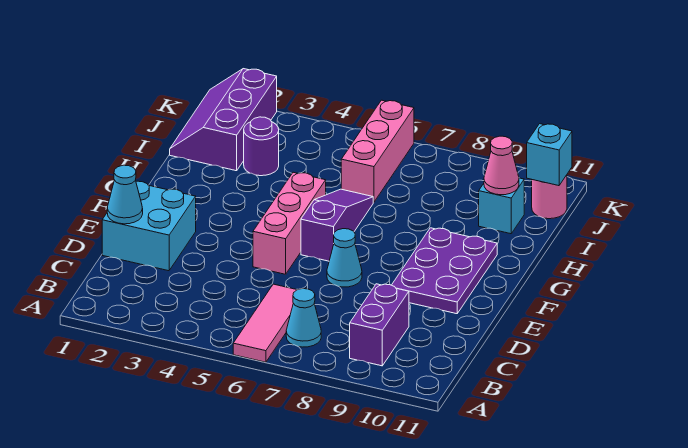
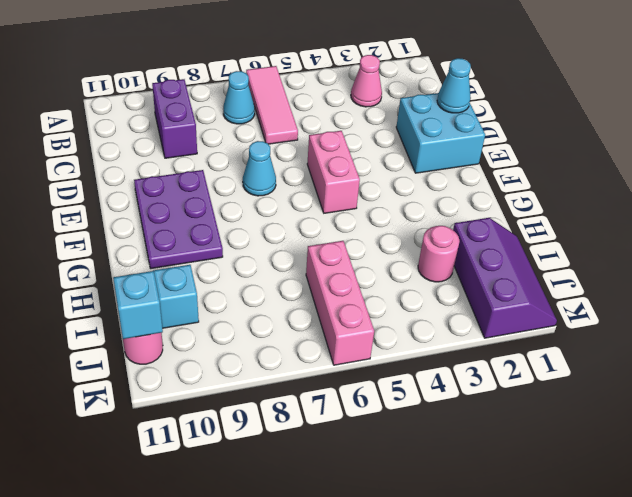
pink 1x3 brick [253,172,326,274] -> pink 1x2 brick [307,131,360,213]
purple 1x3 slope [301,189,373,261] -> none
purple 1x1 round brick [244,117,279,176] -> pink 1x1 round brick [418,226,460,282]
pink 1x1 cone [484,136,519,195] -> pink 1x1 cone moved to [351,55,382,107]

